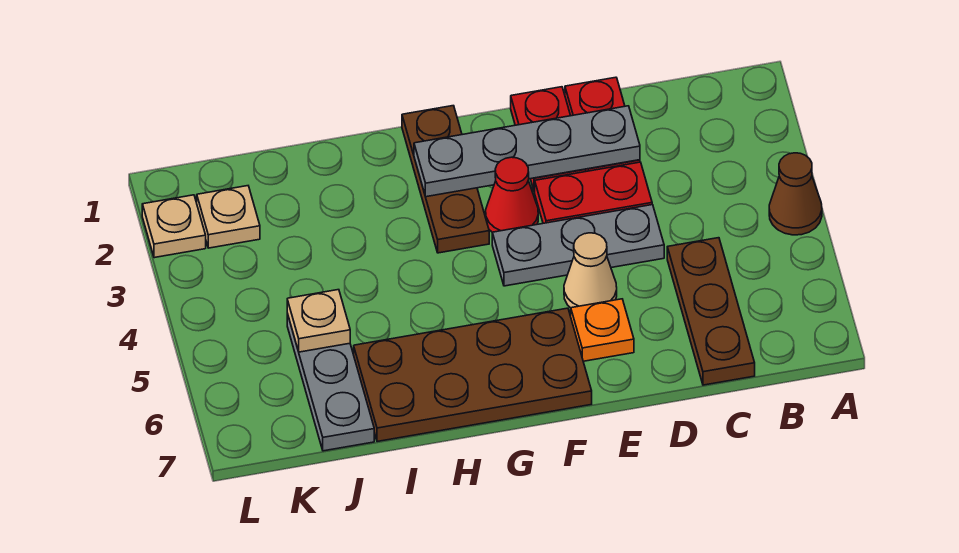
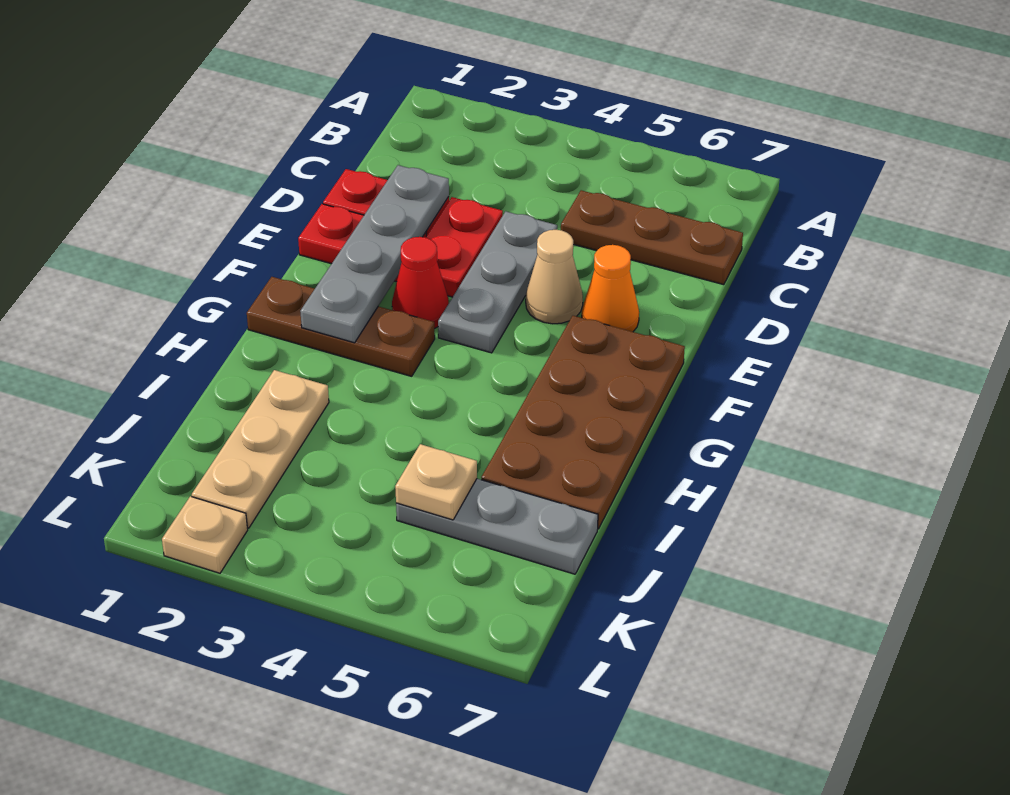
brown 1x1 cone [769,153,822,235] -> none
orange 1x1 plate [571,299,634,361] -> orange 1x1 cone [582,245,639,332]
tan 1x1 plate [197,186,260,248] -> tan 1x3 plate [192,370,329,528]

